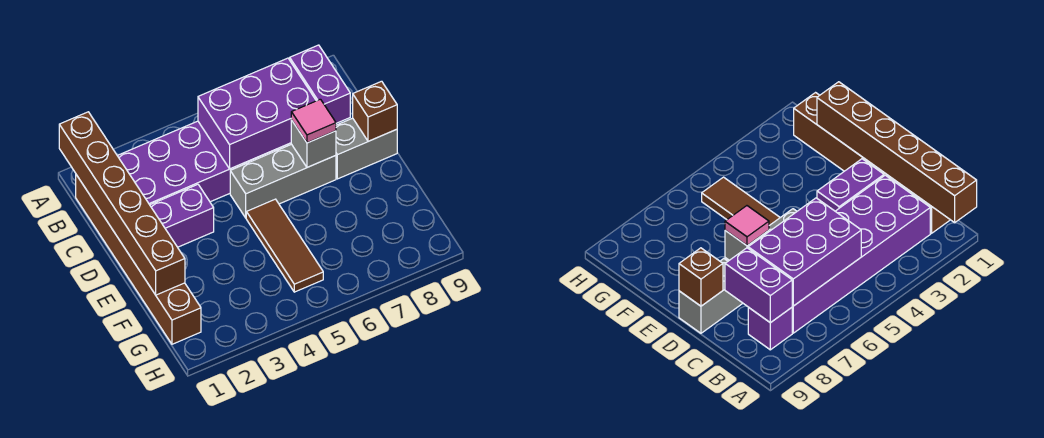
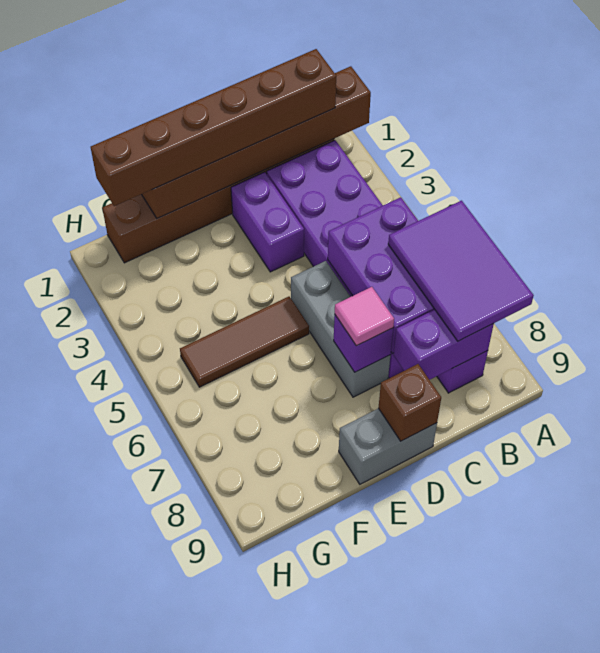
none -> purple 2x3 tile [388,201,534,341]
none -> brown 1x6 brick [91,49,336,206]
grey 1x1 brick [291,120,336,167] -> purple 1x1 brick [334,315,393,372]
grey 1x2 brick [336,118,397,179] -> grey 1x2 brick turned to [339,408,437,484]

